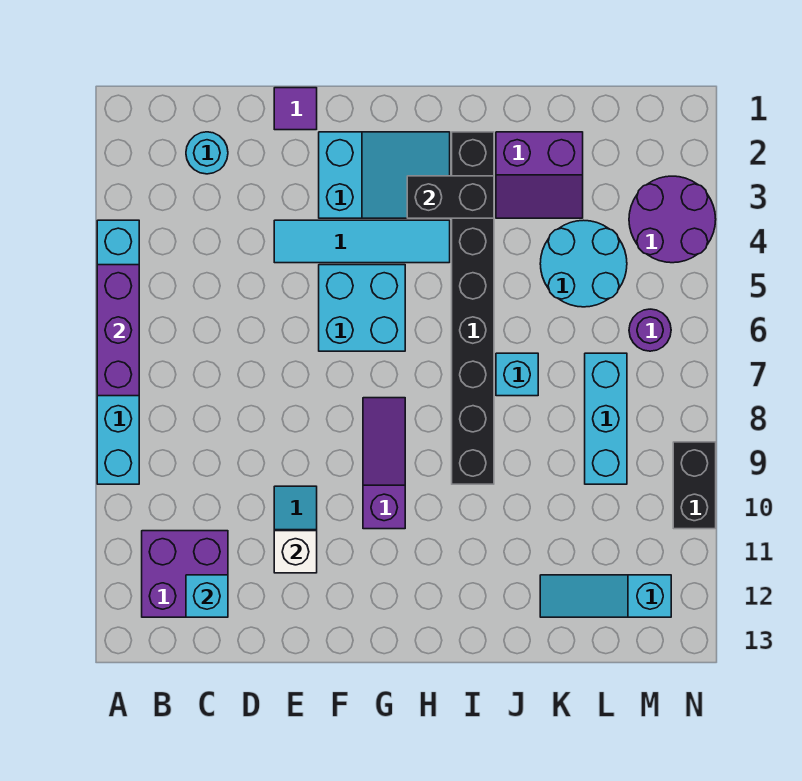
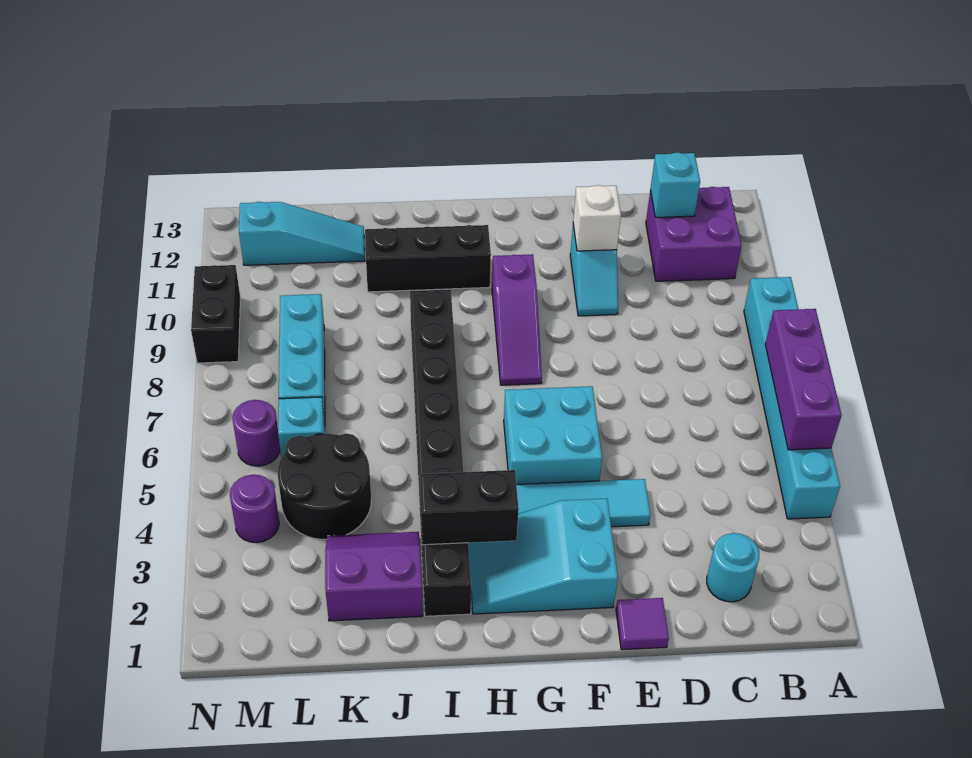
none -> black 1x3 brick [365,225,491,292]
cyan 1x1 brick [496,353,538,396] -> cyan 1x1 brick moved to [278,397,325,458]
cyan 2x2 round brick [540,220,627,307] -> black 2x2 round brick [278,434,371,539]
purple 2x2 round brick [629,176,716,263] -> purple 1x1 round brick [230,475,279,543]

